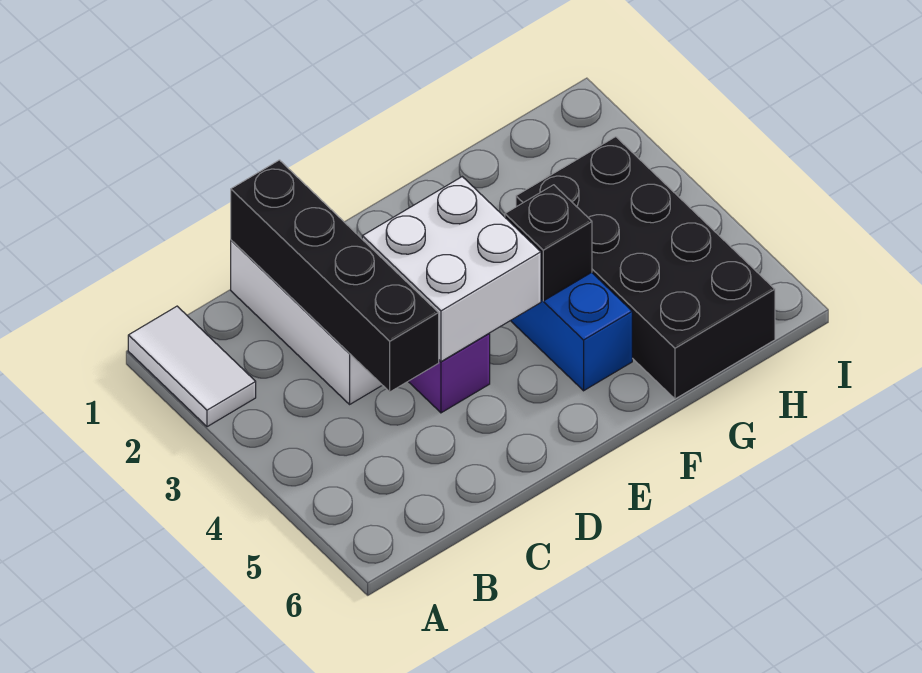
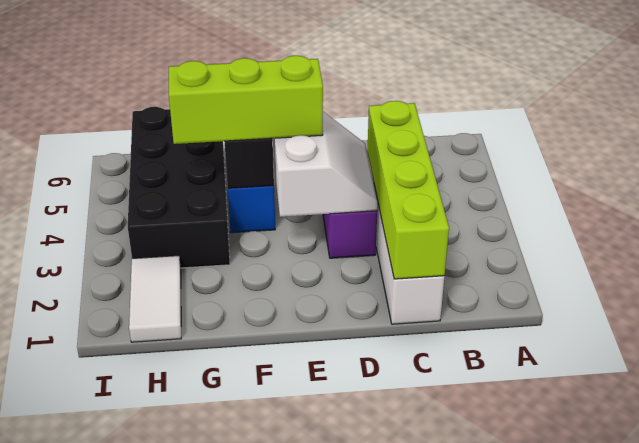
white 1x2 tile [128,306,256,427] -> white 1x2 tile moved to [129,256,181,342]
black 1x4 brick [231,160,439,392] -> lime 1x4 brick [367,101,449,279]
white 2x2 brick [362,177,541,362] -> white 2x2 slope [273,112,378,217]
none -> lime 1x3 brick [169,56,323,144]

